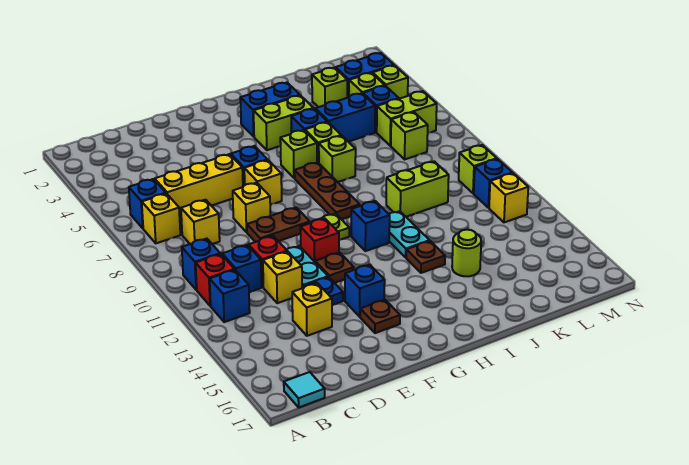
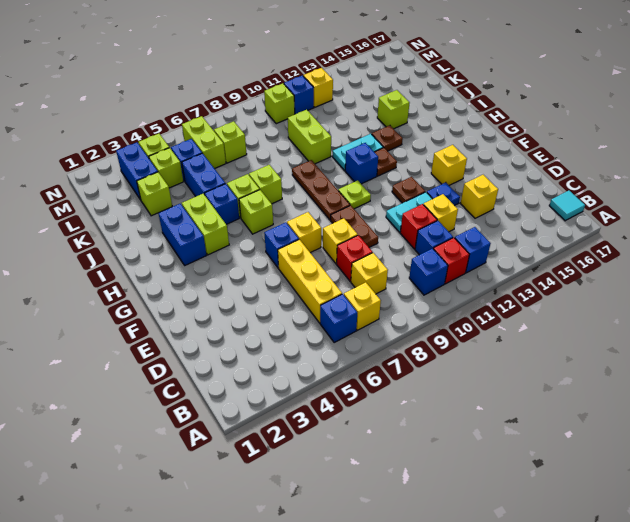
red 1x1 brick [300,218,339,262] -> red 1x1 brick moved to [337,235,373,281]
blue 1x1 brick [345,265,385,317] -> yellow 1x1 brick [431,145,467,185]
brown 1x1 plate [360,299,400,333] -> brown 1x1 plate moved to [375,148,397,176]
brown 1x3 plate [294,162,360,219] -> brown 1x3 plate turned to [292,160,350,220]
lime 1x1 round brick [452,230,481,276] -> lime 1x1 brick [377,90,409,129]

